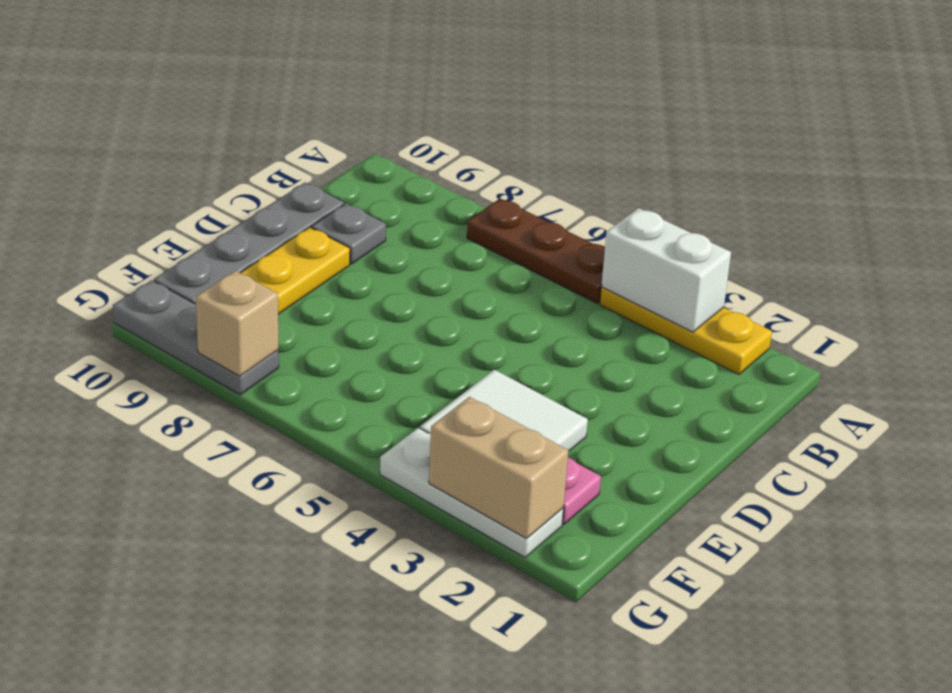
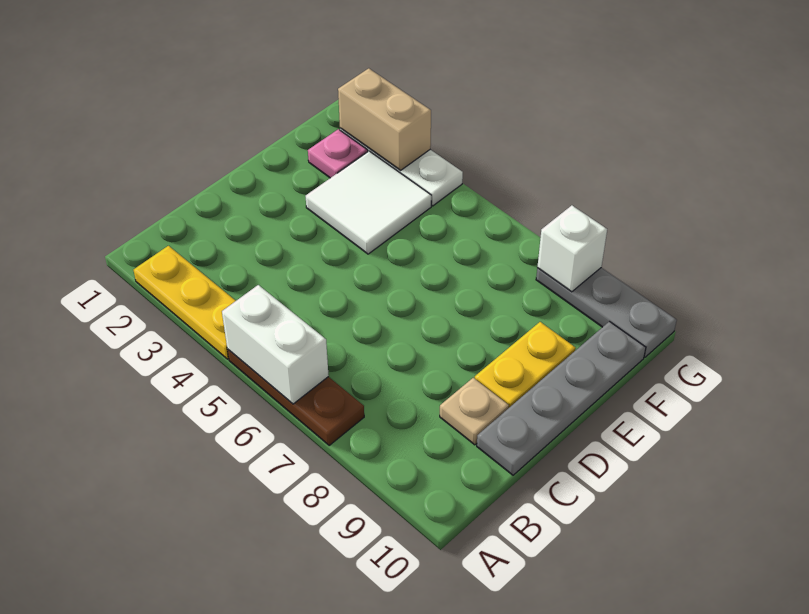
white 1x2 brick [601,208,731,332] -> white 1x2 brick moved to [222,285,329,404]
grey 1x1 plate [311,203,386,264] -> tan 1x1 plate [440,378,509,445]
tan 1x1 brick [196,271,278,376] -> white 1x1 brick [537,205,607,292]

